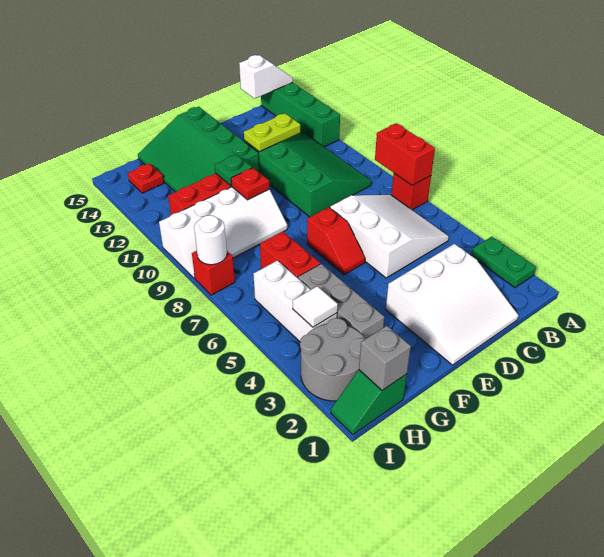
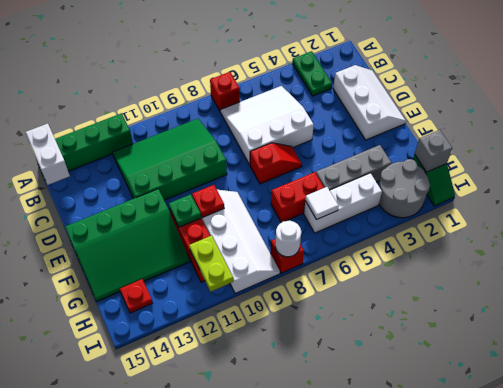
green 1x2 plate [471,237,536,288] -> green 1x2 plate turned to [293,51,332,96]
red 1x2 brick [375,123,435,185] -> none
white 1x2 slope [239,55,293,98] -> white 1x2 brick [26,123,70,185]
white 3x3 slope [386,244,519,365] -> white 2x3 slope [333,65,406,140]
lime 1x2 plate [244,113,300,152] -> lime 1x2 plate moved to [189,236,233,292]
white 1x1 tile [293,286,338,327] -> white 1x1 tile moved to [305,187,339,220]

